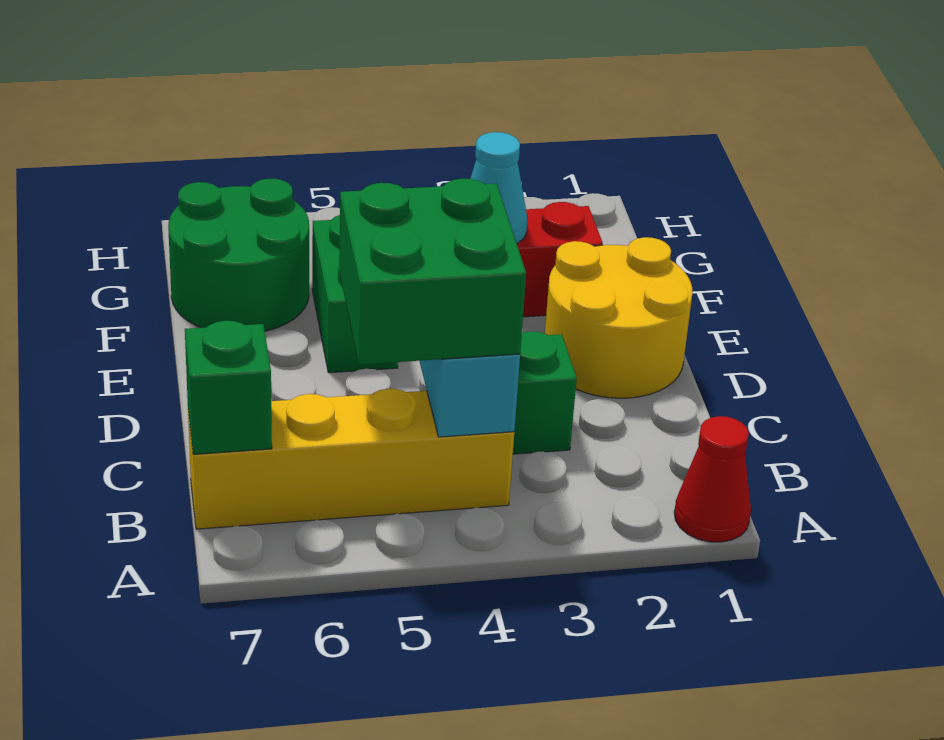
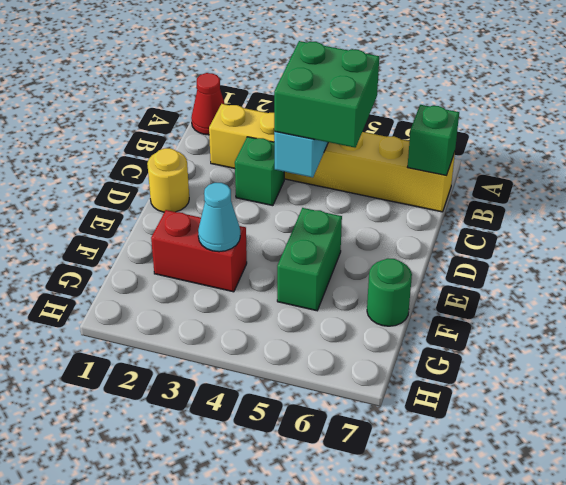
yellow 1x4 brick [188,389,514,529] -> yellow 1x6 brick [209,104,455,212]
yellow 2x2 round brick [545,237,692,398] -> yellow 1x1 round brick [147,148,189,212]
green 2x2 round brick [168,179,309,331] -> green 1x1 round brick [367,258,412,326]

